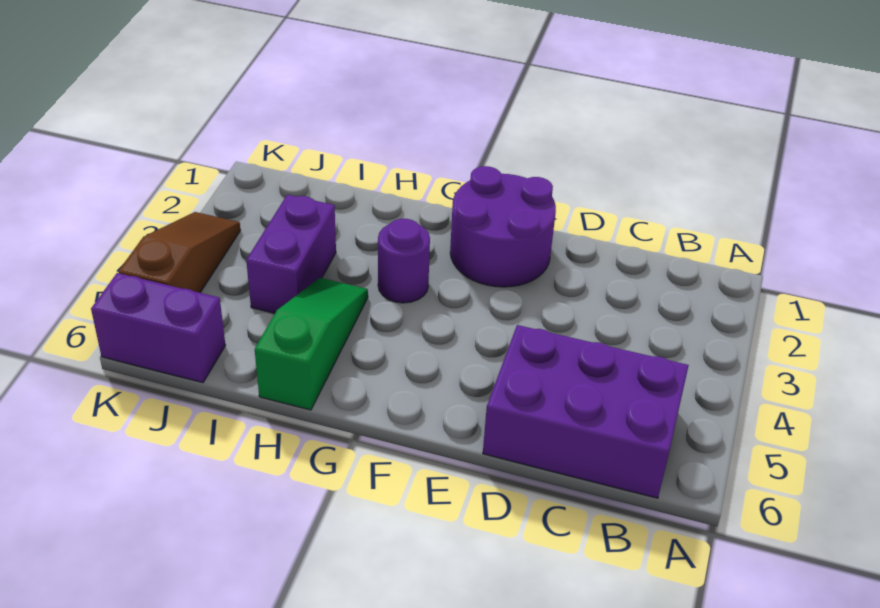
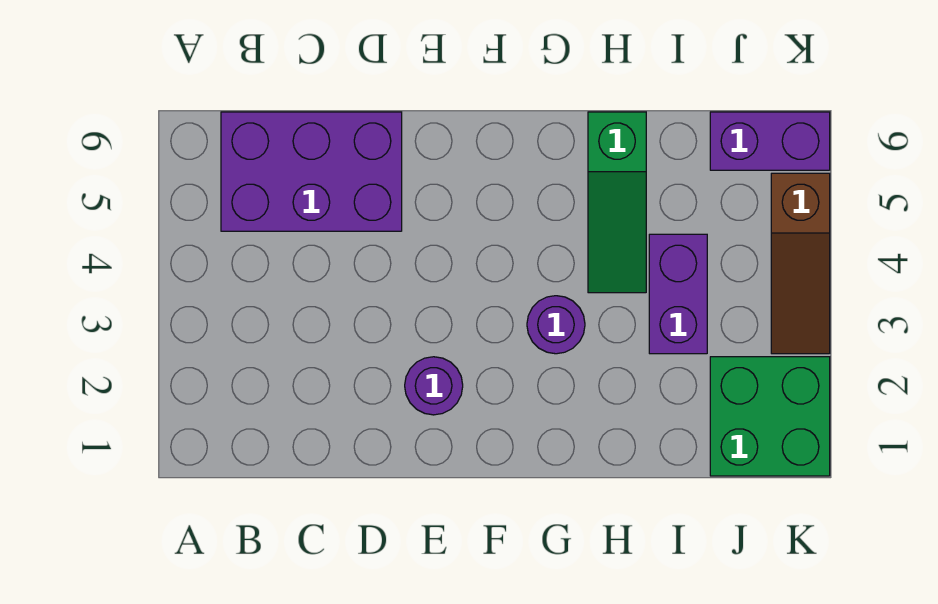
purple 2x2 round brick [450,166,556,287] -> purple 1x1 round brick [405,357,463,415]
none -> green 2x2 brick [710,357,830,476]

